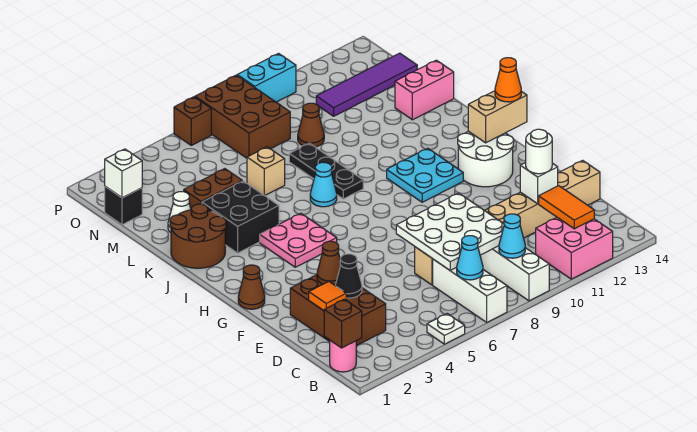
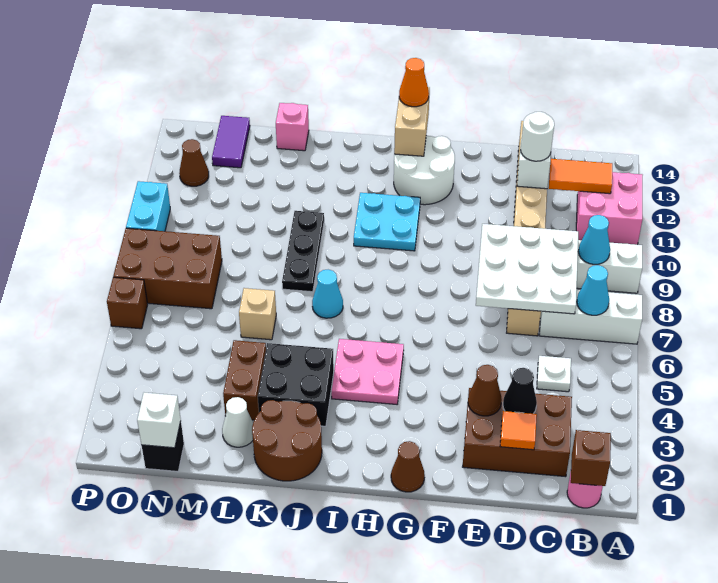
white 1x1 plate [427,314,465,344] -> white 1x1 plate moved to [537,356,571,392]
black 1x3 plate [289,143,363,199] -> black 1x3 plate turned to [282,211,324,292]
pink 1x2 brick [395,60,454,120] -> pink 1x1 brick [276,103,309,151]
brown 1x1 cone [298,103,324,147] -> brown 1x1 cone moved to [179,139,209,186]
purple 1x4 tile [316,53,417,116] -> purple 1x2 tile [212,116,250,168]

